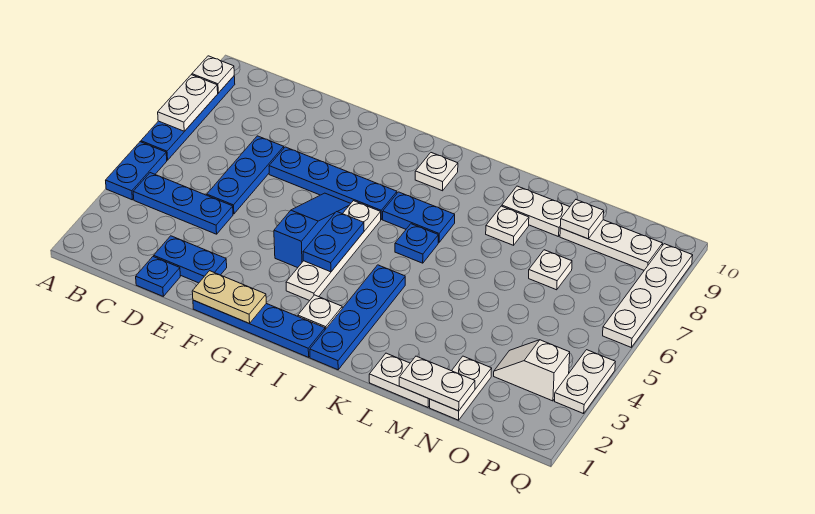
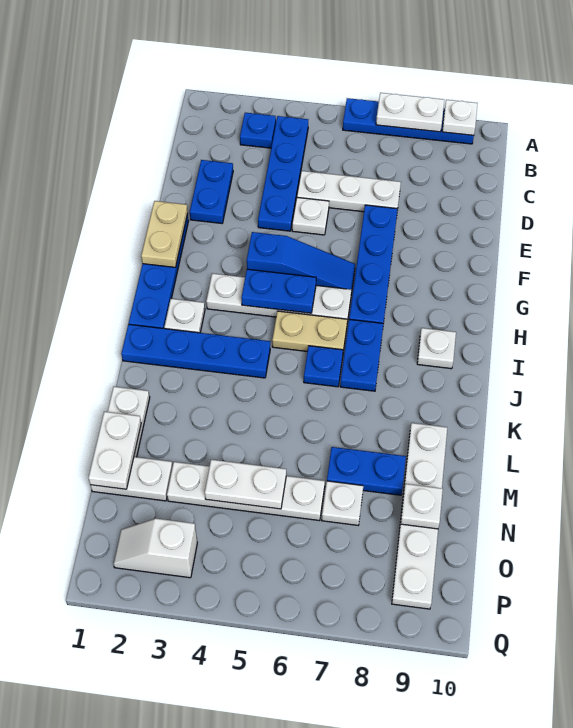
blue 1x2 plate [106,142,167,200] -> blue 1x2 plate moved to [327,447,406,495]
blue 1x3 plate [133,173,233,234] -> blue 1x4 plate [258,116,308,231]
blue 1x1 plate [136,256,180,296] -> blue 1x1 plate moved to [240,113,276,148]
blue 1x3 plate [207,136,284,214] -> white 1x3 plate [297,171,401,212]
none -> tan 1x2 plate [272,311,347,351]
white 1x1 plate [486,206,529,245] -> white 1x1 plate moved to [292,197,329,235]
white 1x2 slope [494,340,570,401] -> white 1x2 slope turned to [114,519,197,578]
white 1x2 plate [555,350,615,414] -> white 1x2 plate moved to [205,460,286,509]
white 1x4 plate [603,244,693,347] -> white 1x4 plate moved to [167,462,325,521]

